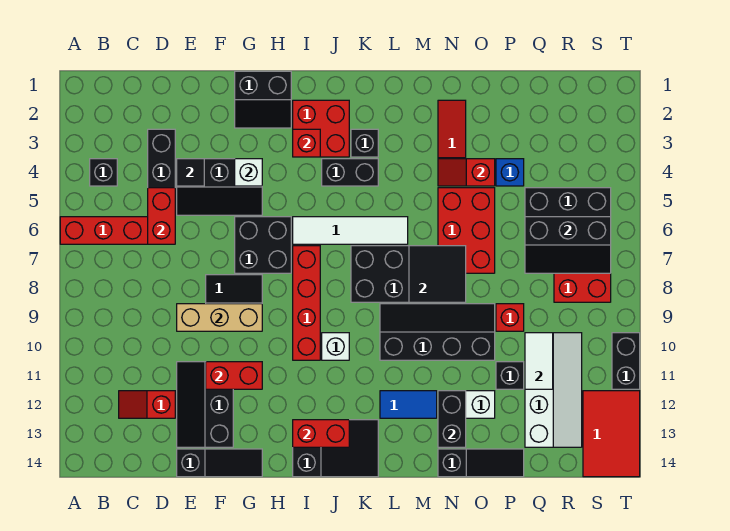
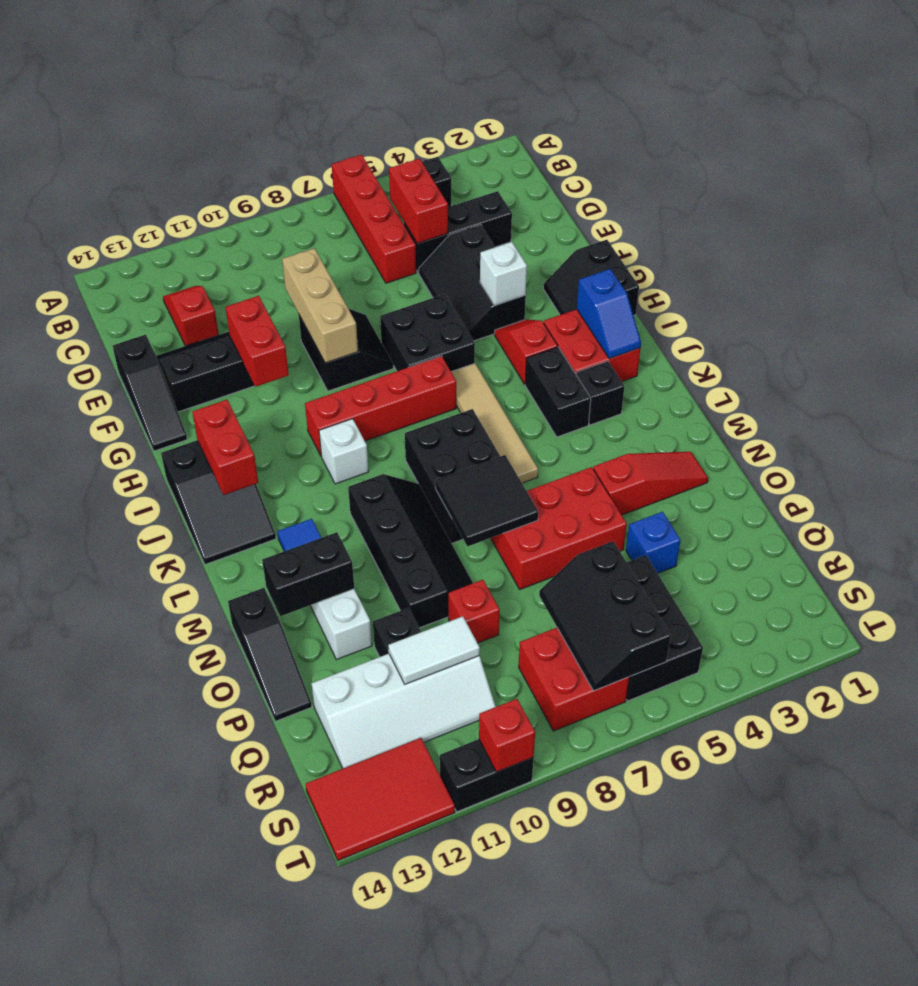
red 1x2 brick [148,188,175,244] -> red 1x2 brick turned to [389,159,448,244]
black 1x1 tile [177,159,204,186] -> none
none -> blue 1x2 slope [577,269,641,359]
red 1x1 brick [293,129,320,157] -> red 1x1 brick moved to [479,699,535,772]
white 1x4 tile [293,217,408,244] -> tan 1x4 tile [451,364,538,483]
red 1x2 slope [438,159,495,186] -> red 1x2 slope moved to [494,320,558,384]

